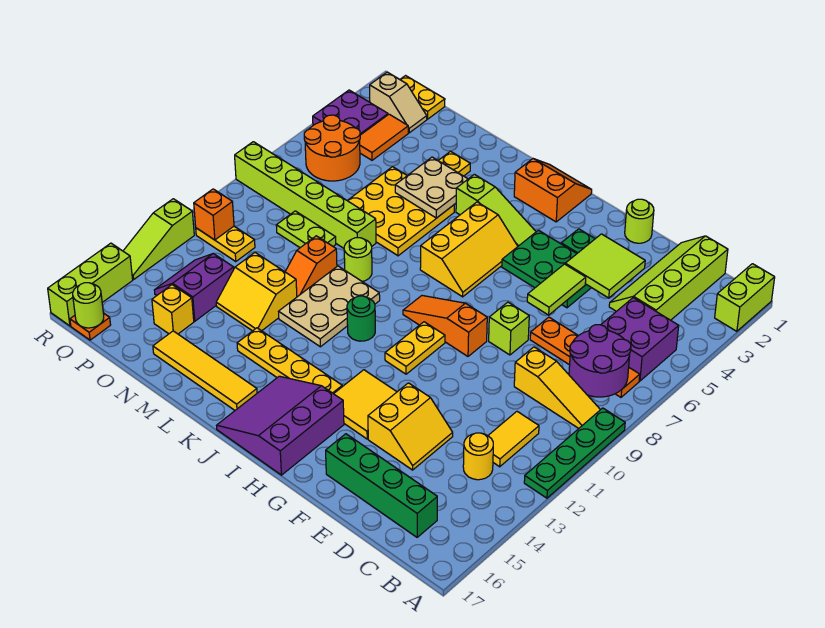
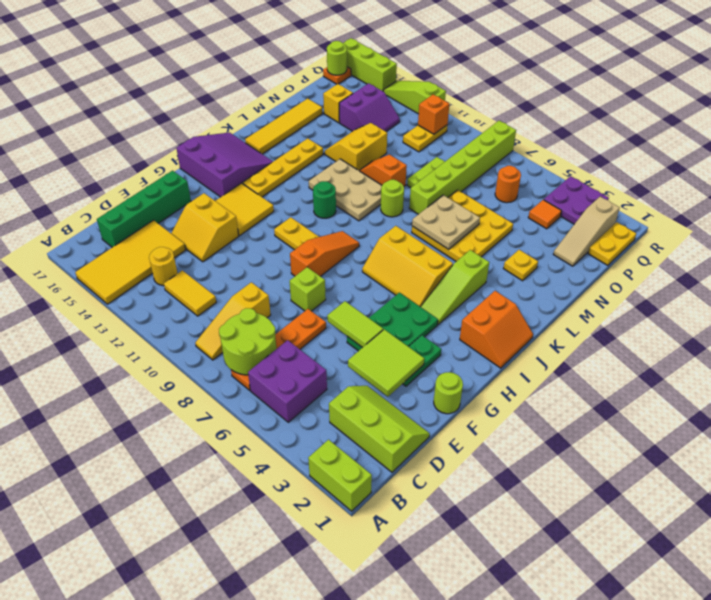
green 1x4 plate [524,408,625,498] -> none
none -> yellow 2x4 tile [75,220,186,304]
purple 2x2 round brick [569,325,631,397] -> lime 2x2 round brick [219,308,276,375]
lime 2x4 slope [609,236,728,320] -> lime 2x3 slope [329,386,430,472]
tan 2x2 plate [395,157,468,218] -> tan 2x2 plate moved to [412,195,480,249]
purple 2x2 slope [154,253,234,321] -> purple 2x2 slope turned to [339,83,400,132]
tan 1x2 slope [370,72,427,133] -> tan 1x3 slope [553,196,619,266]
orange 1x2 tile [360,114,408,160] -> orange 1x1 tile [528,200,561,229]
orange 2x2 round brick [304,115,360,181] -> orange 1x1 round brick [495,166,521,203]

